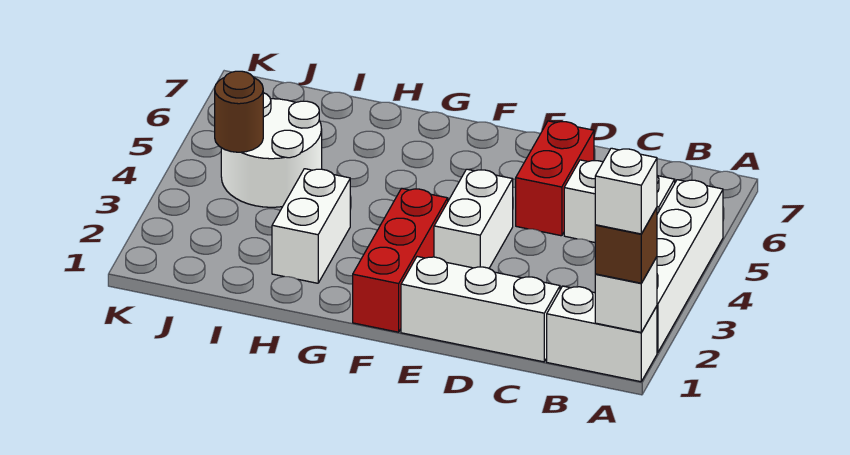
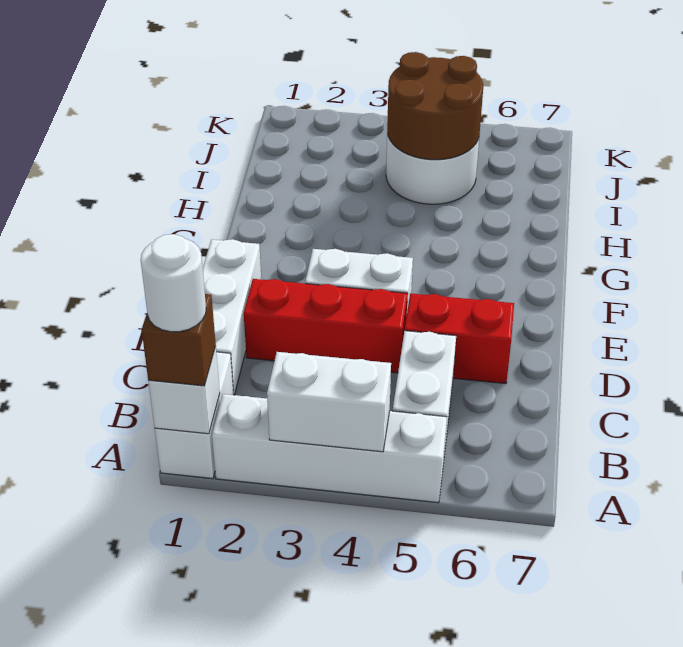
white 1x1 brick [595,148,657,234] -> white 1x1 round brick [141,234,206,332]
red 1x3 brick [353,188,448,332] -> red 1x3 brick moved to [244,279,408,373]
white 1x2 brick [272,169,350,283] -> white 1x2 brick moved to [267,352,391,452]
brown 1x1 round brick [215,71,263,152] -> brown 2x2 round brick [387,52,483,160]

